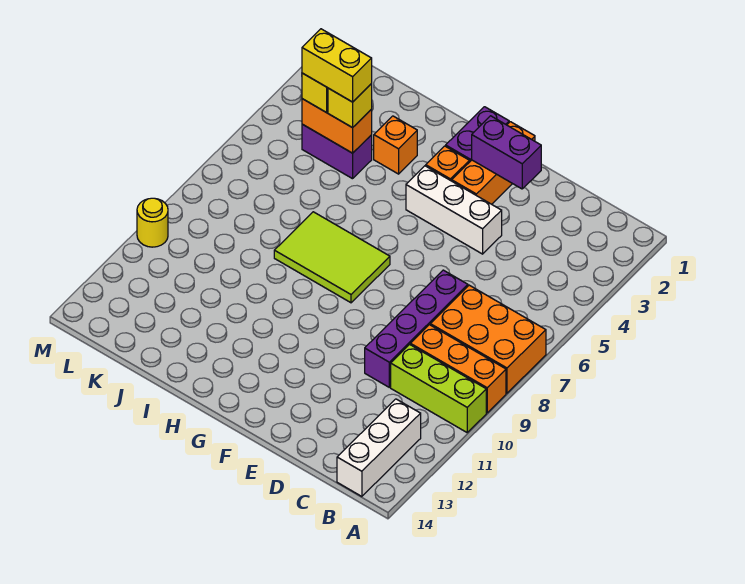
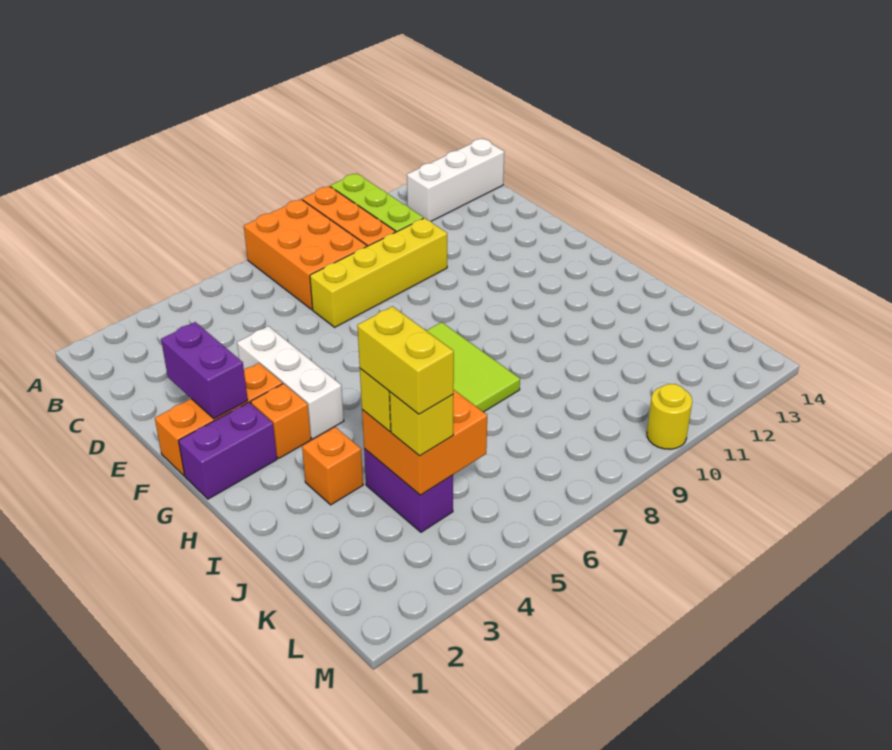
purple 1x4 brick [365,270,468,387] -> yellow 1x4 brick [310,218,447,327]
orange 1x2 brick [302,99,372,153] -> orange 2x2 brick [362,389,487,495]

